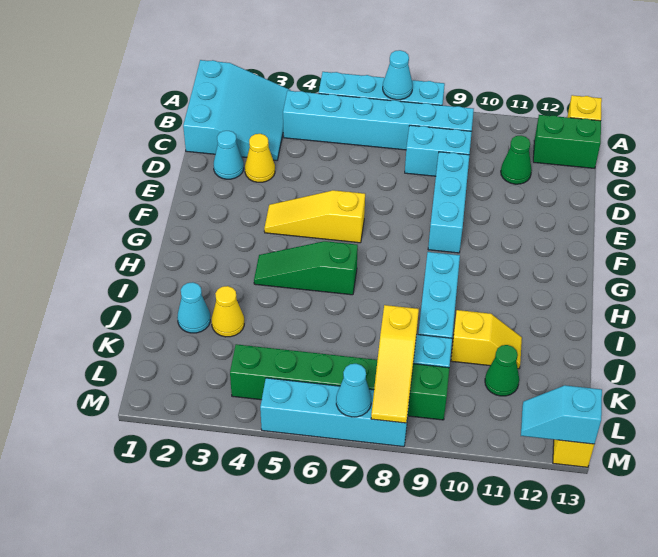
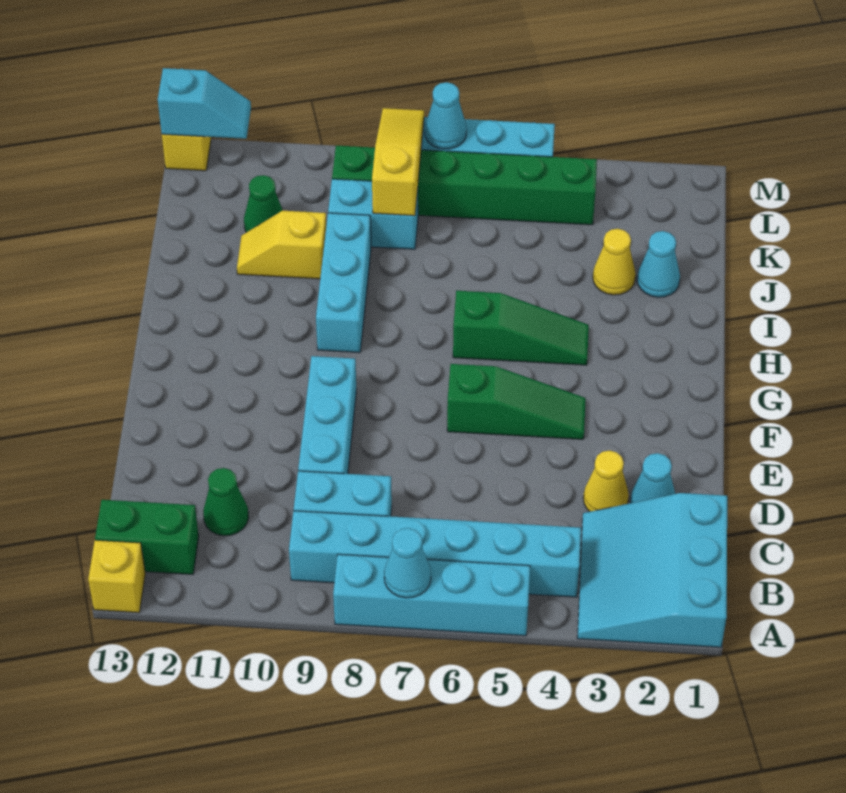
yellow 1x3 slope [264,190,365,243] -> green 1x3 slope [447,364,586,439]

